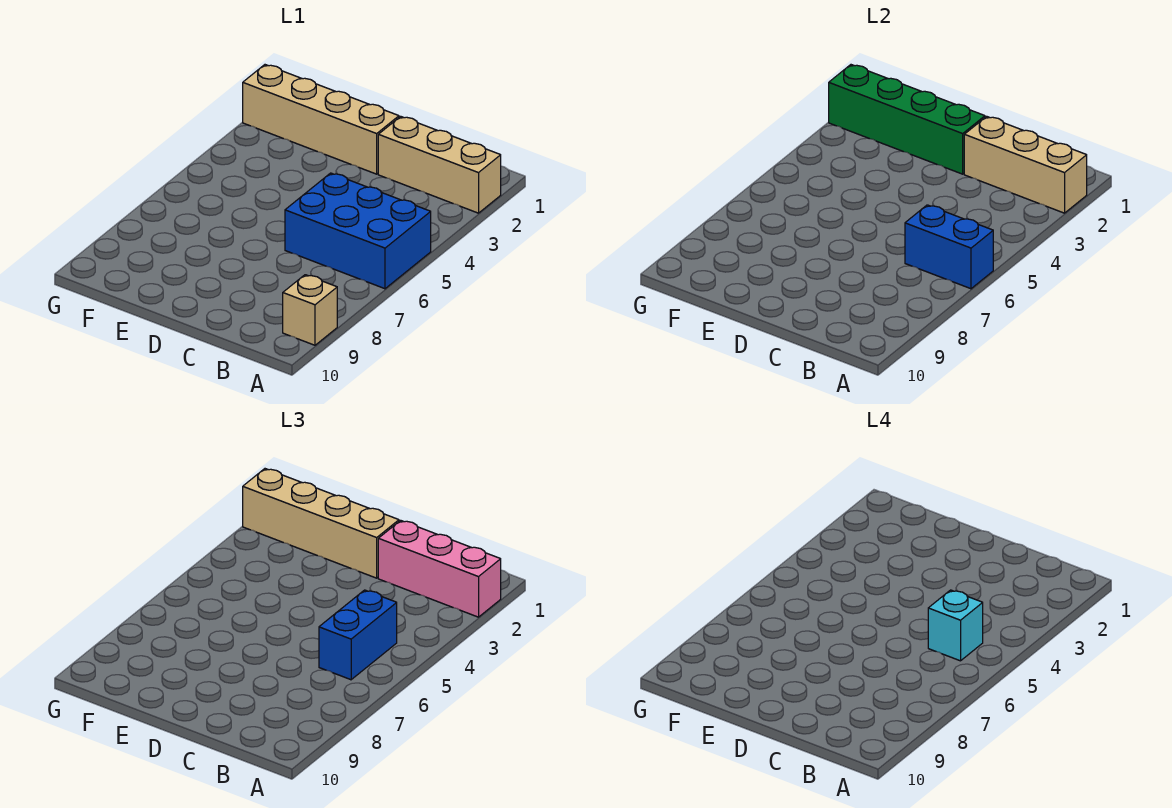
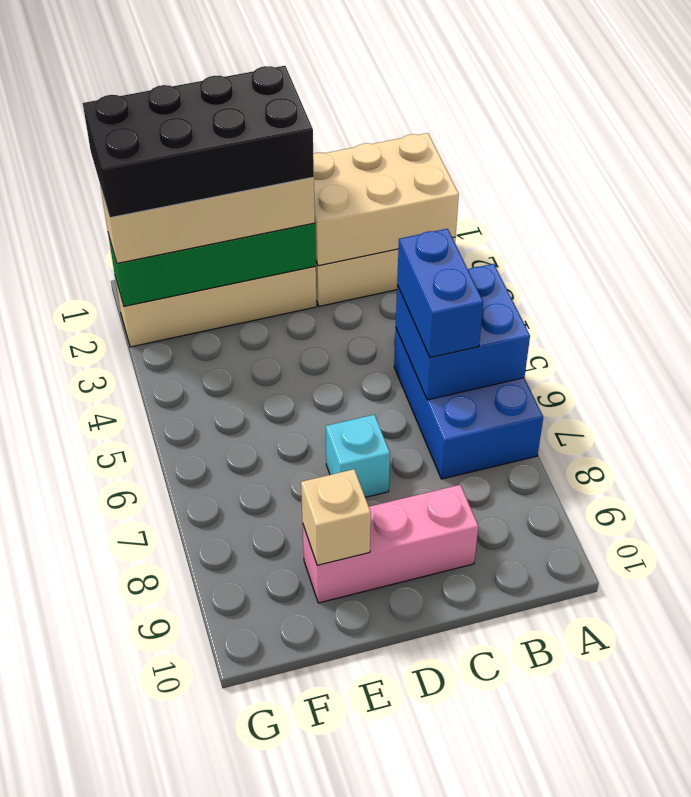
tan 1x3 brick [964,116,1087,213] -> tan 2x3 brick [313,133,459,266]
pink 1x3 brick [378,520,501,617] -> pink 1x3 brick moved to [303,485,478,603]
blue 2x3 brick [285,173,431,289] -> blue 2x3 brick turned to [394,329,543,479]
blue 1x2 brick [905,205,993,289] -> blue 2x2 brick [396,264,530,400]
tan 1x1 brick [283,275,337,345] -> tan 1x1 brick moved to [301,469,371,565]
cyan 1x1 brick [928,590,983,661] -> cyan 1x1 brick moved to [326,415,390,497]
none -> black 2x4 brick [83,66,314,218]

